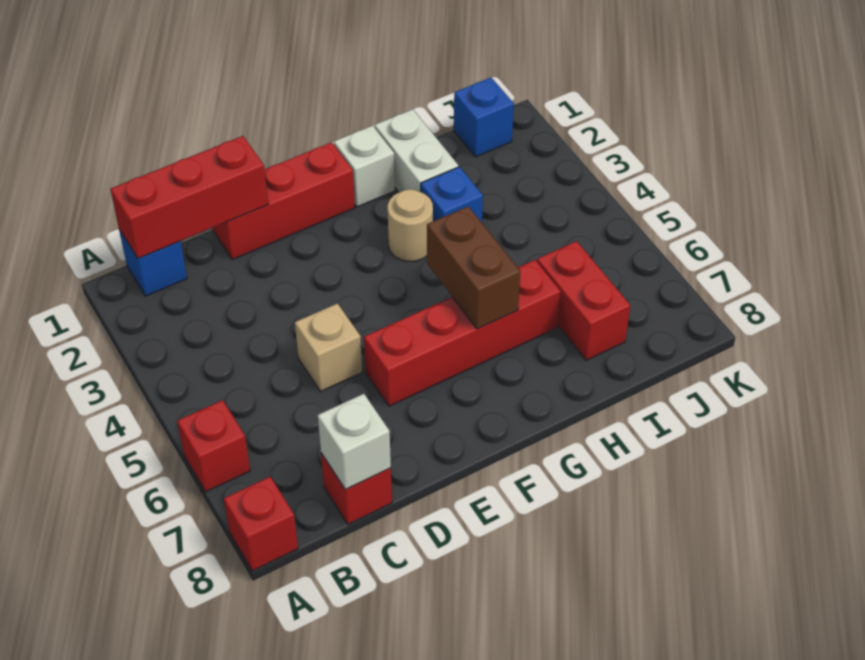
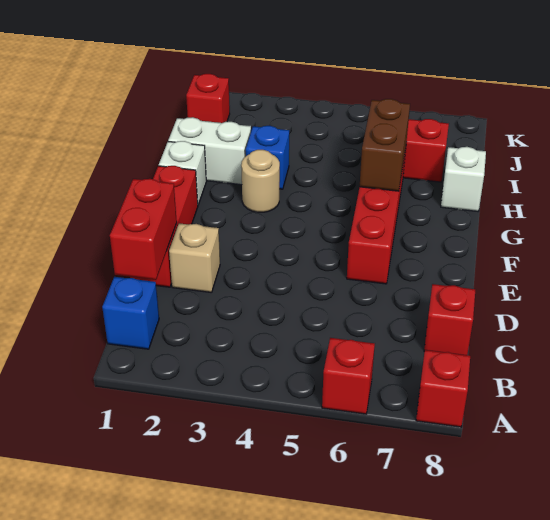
red 1x3 brick [110,136,268,258] -> red 1x2 brick [110,179,177,280]
white 1x1 brick [318,394,391,490] -> white 1x1 brick moved to [441,147,486,211]
tan 1x1 brick [295,303,362,392] -> tan 1x1 brick moved to [169,223,220,293]
brown 1x2 brick [427,206,520,329] -> brown 1x2 brick turned to [360,99,410,191]
blue 1x1 brick [454,78,514,157] -> red 1x1 brick [186,74,230,123]

